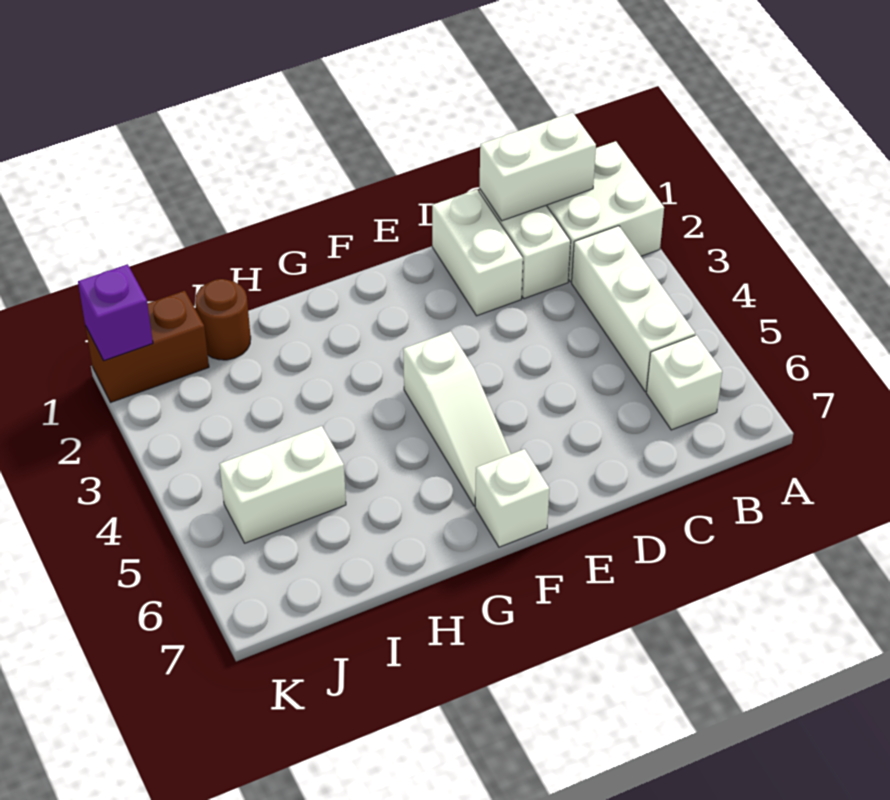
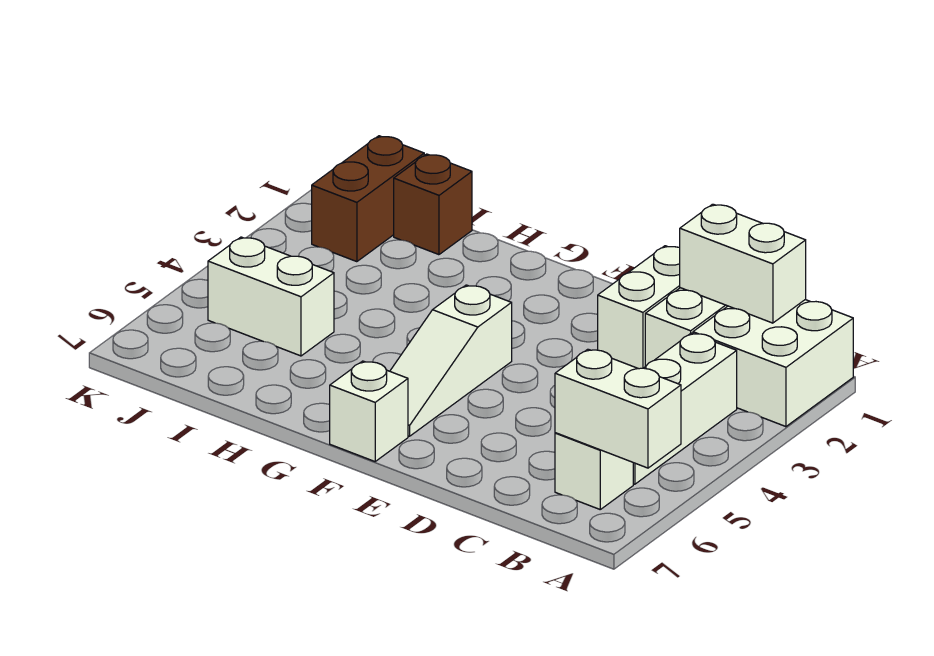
none -> white 1x2 brick [555,349,681,468]
brown 1x1 round brick [195,279,251,360] -> brown 1x1 brick [394,154,472,255]
brown 1x2 brick [86,291,209,402] -> brown 1x2 brick turned to [312,136,424,262]
purple 1x1 brick [78,264,153,361] -> none

